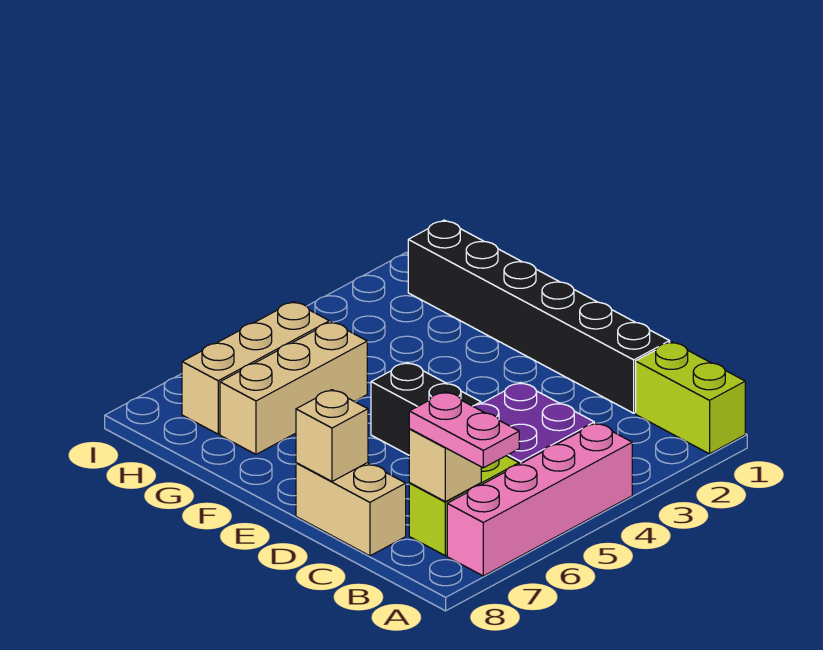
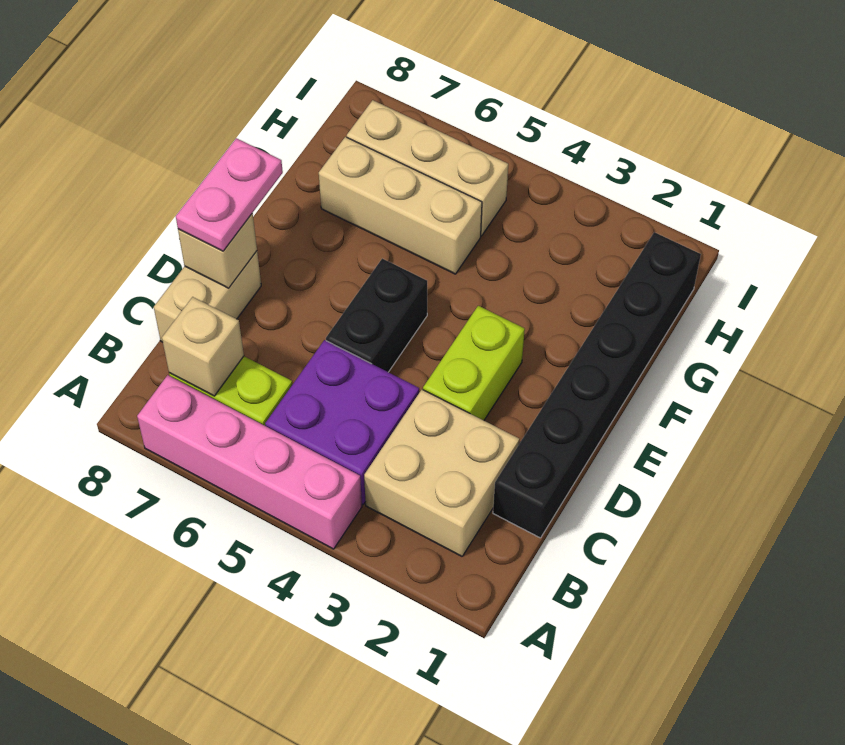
lime 1x2 brick [636,342,745,454] -> lime 1x2 brick moved to [423,306,525,420]
pink 1x2 plate [409,392,519,468] -> pink 1x2 plate moved to [176,138,283,251]
none -> tan 2x2 brick [364,390,519,556]

